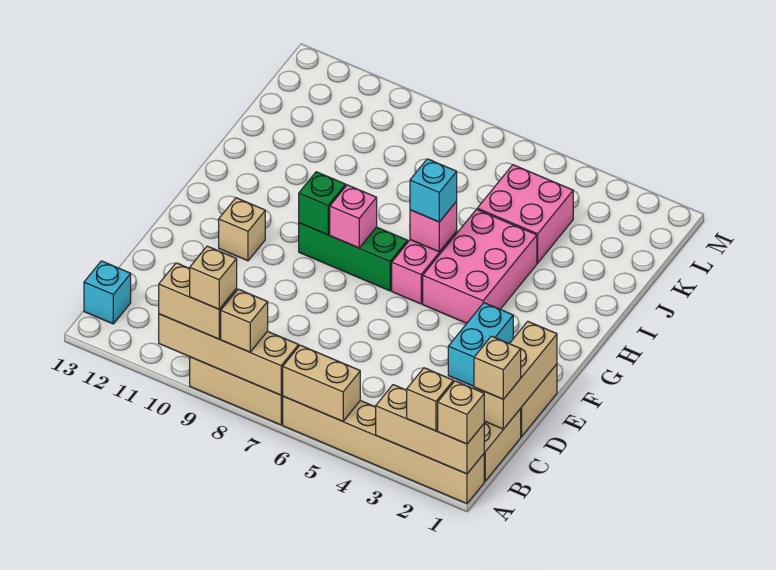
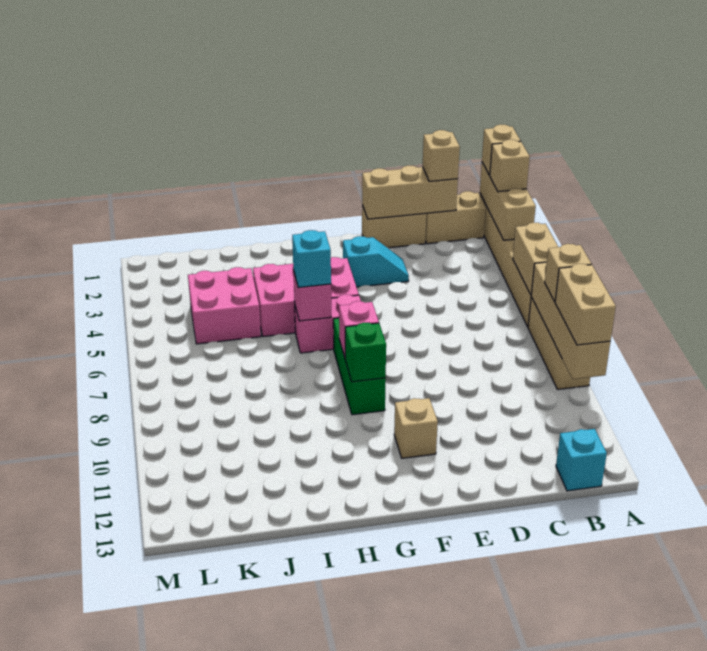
tan 1x1 brick [190,246,237,309] -> none
cyan 1x2 brick [448,303,513,386] -> cyan 1x2 slope [343,236,409,287]

